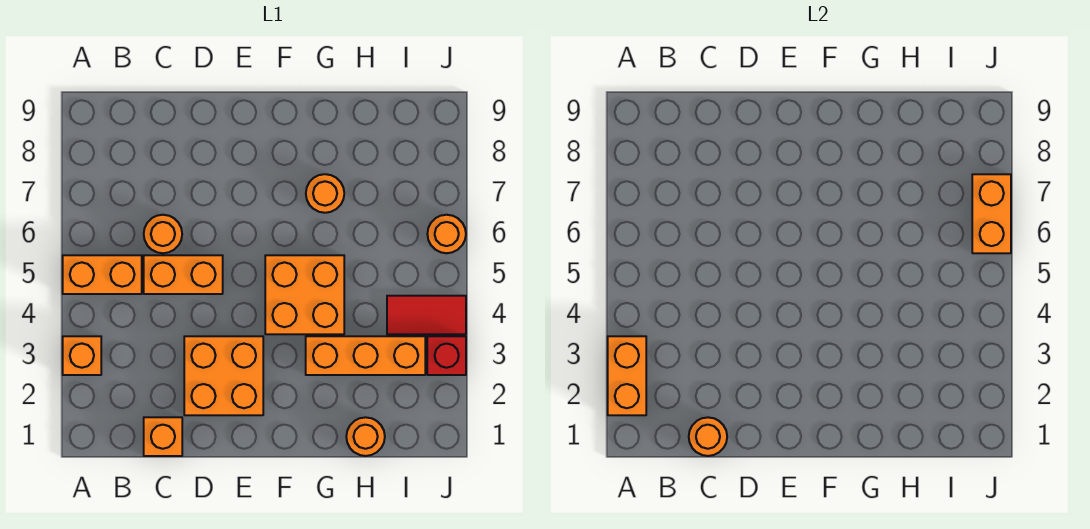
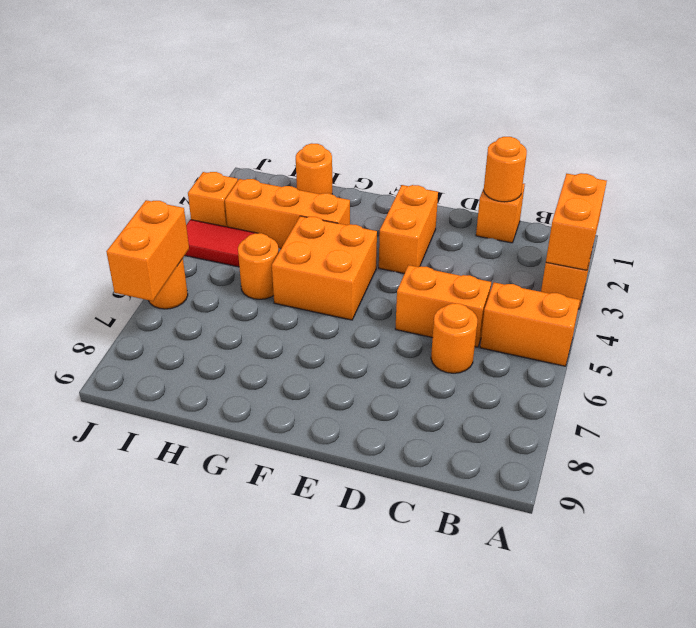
orange 2x2 brick [184,336,263,415] -> orange 1x2 brick [379,185,438,274]
orange 1x1 round brick [306,174,344,213] -> orange 1x1 round brick moved to [238,233,279,299]
red 1x1 brick [427,336,466,375] -> orange 1x1 brick [188,172,238,227]

